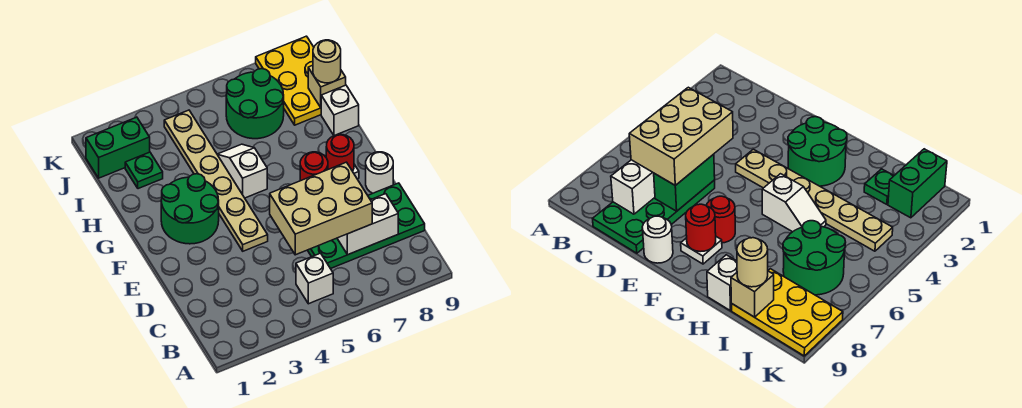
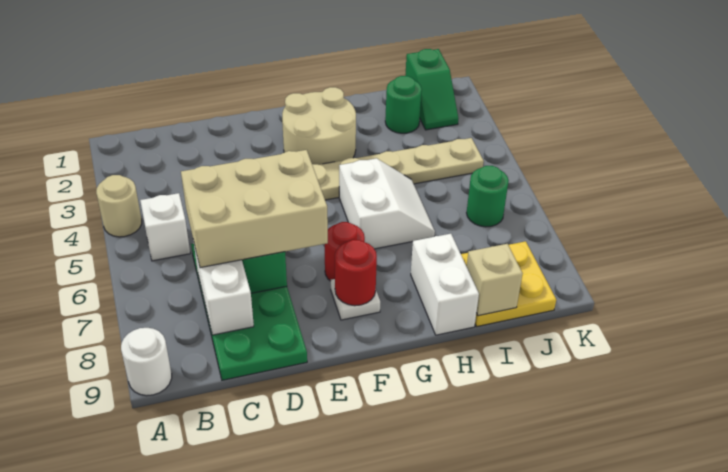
tan 2x3 brick [270,162,372,255] -> tan 2x3 brick turned to [181,150,328,268]
white 1x1 round brick [366,152,393,193] -> white 1x1 round brick moved to [121,328,172,396]
green 2x2 round brick [161,174,219,244] -> tan 2x2 round brick [282,87,356,165]
white 1x2 slope [217,144,267,198] -> white 2x2 slope [339,158,435,249]
white 1x1 brick [321,85,359,135] -> white 1x2 brick [411,234,479,335]
green 1x1 plate [125,152,163,189] -> green 1x1 round brick [385,76,422,133]
green 2x2 round brick [226,69,284,139] -> green 1x1 round brick [467,166,509,227]
yellow 2x3 plate [256,36,321,125] -> yellow 2x2 plate [461,241,556,327]
tan 1x1 round brick [313,40,341,83] -> tan 1x1 round brick moved to [96,175,142,237]
green 1x2 brick [86,117,150,178] -> green 1x2 slope [405,49,458,130]

